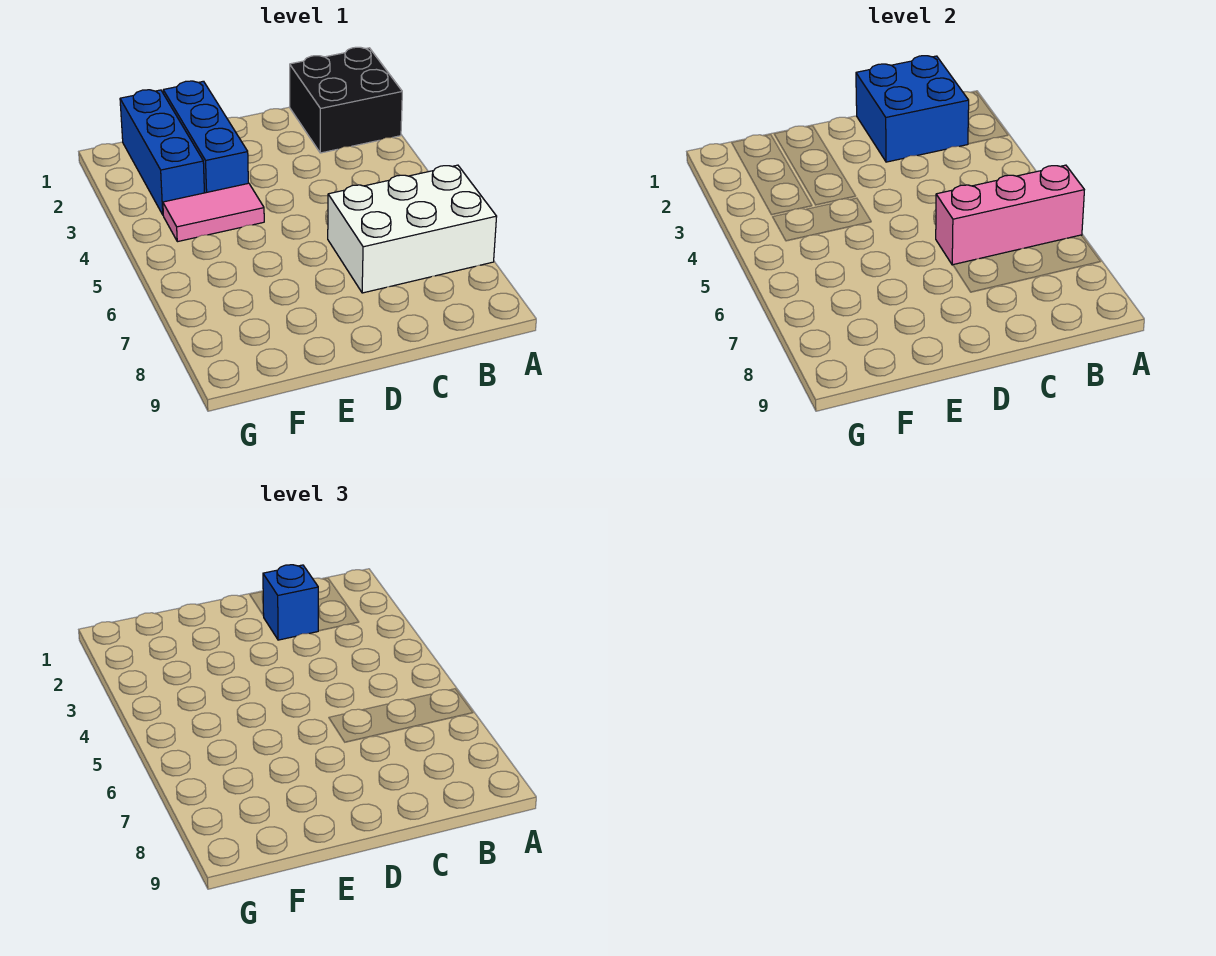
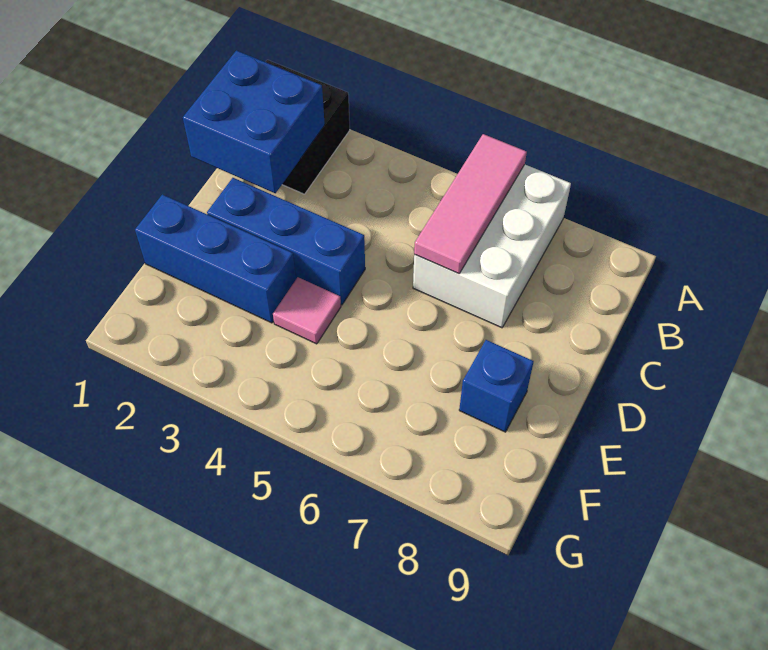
pink 1x3 brick [936,165,1084,265] -> pink 1x3 tile [414,134,527,274]
blue 1x1 brick [263,565,318,640] -> blue 1x1 brick moved to [459,340,534,432]
pink 1x2 tile [163,183,264,242] -> pink 1x1 tile [273,277,341,344]
blue 1x3 brick [120,90,204,215] -> blue 1x3 brick moved to [207,178,365,305]

